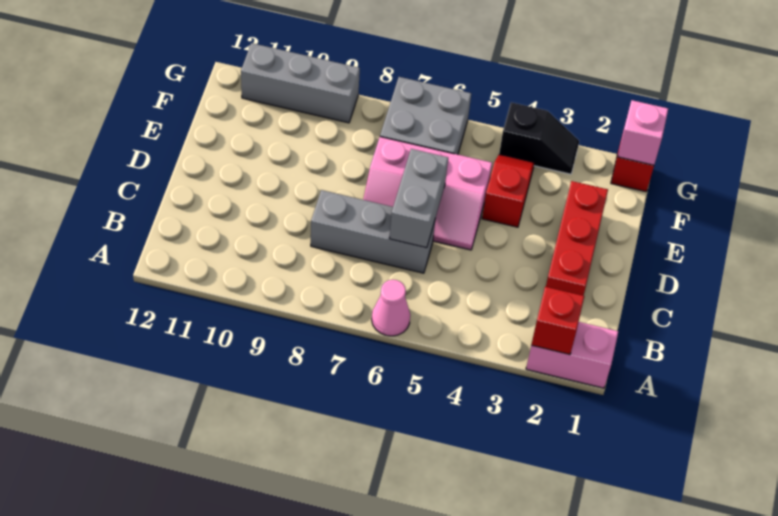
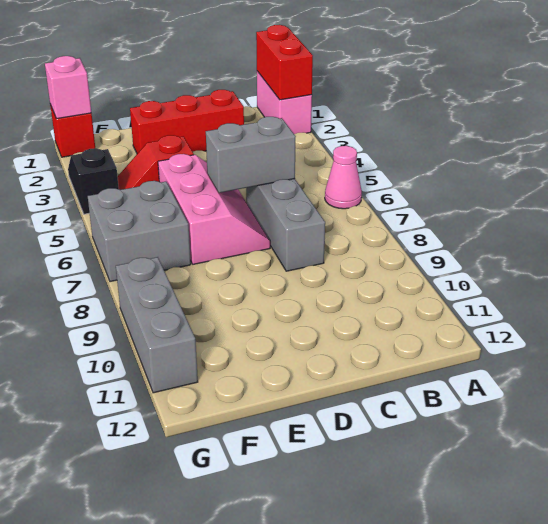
red 1x1 brick [531,287,584,355] -> red 1x2 brick [256,25,313,100]

